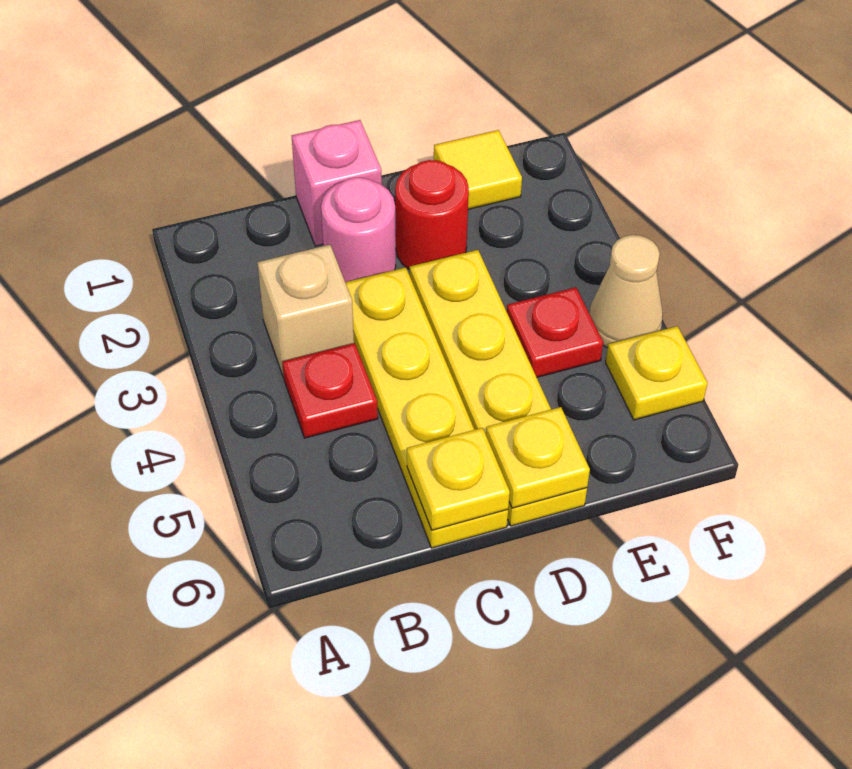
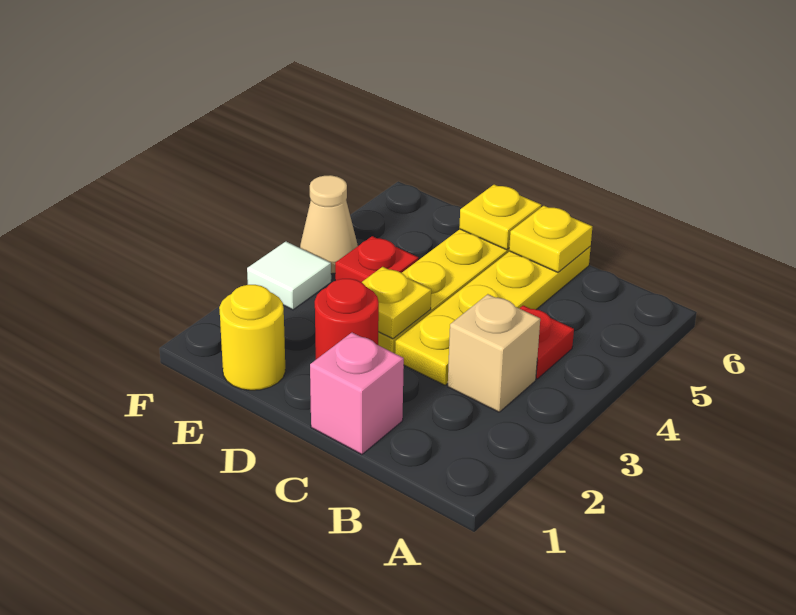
pink 1x1 round brick [321,177,396,282] -> none
yellow 1x1 tile [434,130,522,209] -> yellow 1x1 round brick [219,285,285,390]
none -> white 1x1 tile [247,242,331,310]
yellow 1x1 plate [606,326,707,420] -> yellow 1x1 plate moved to [362,267,431,339]

